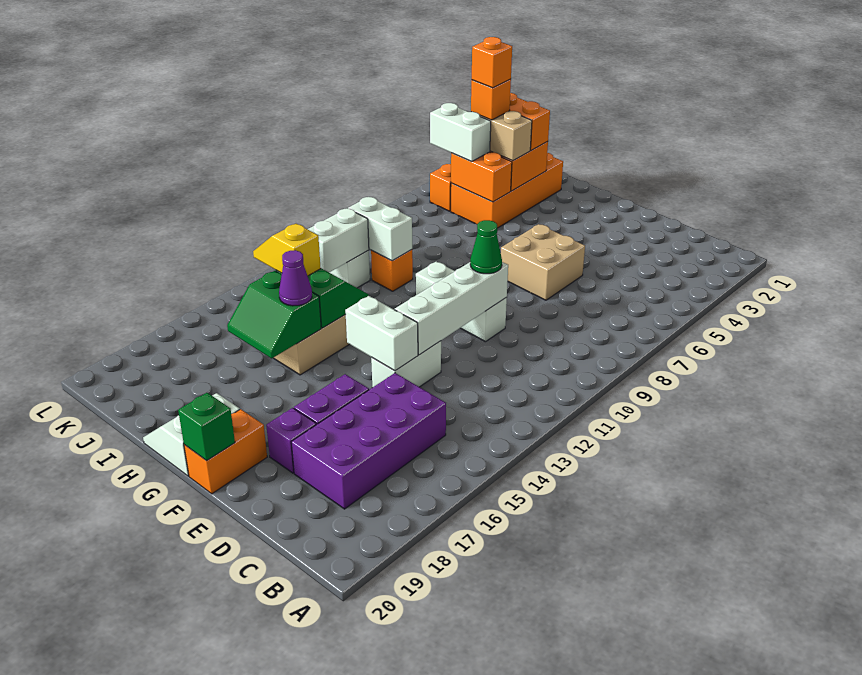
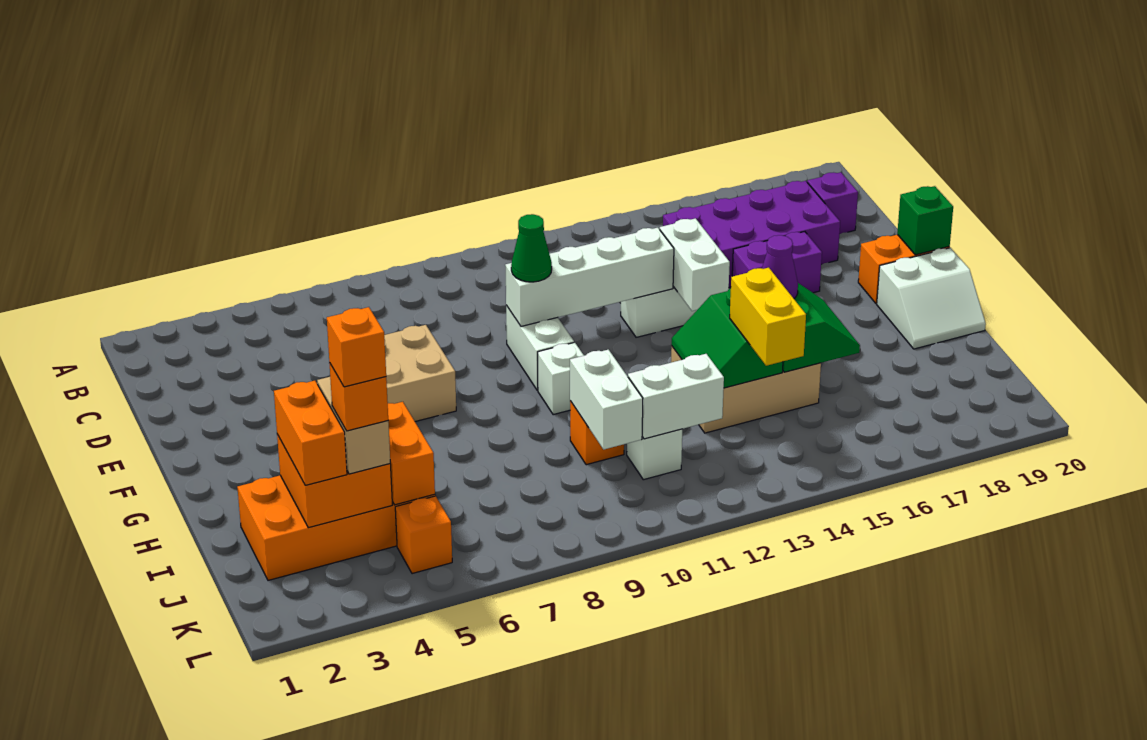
purple 1x1 brick [266,408,316,473] -> purple 1x1 brick moved to [807,172,858,234]
yellow 1x2 slope [253,224,321,276] -> yellow 1x2 brick [730,268,806,366]
white 1x2 brick [430,103,491,162] -> none

